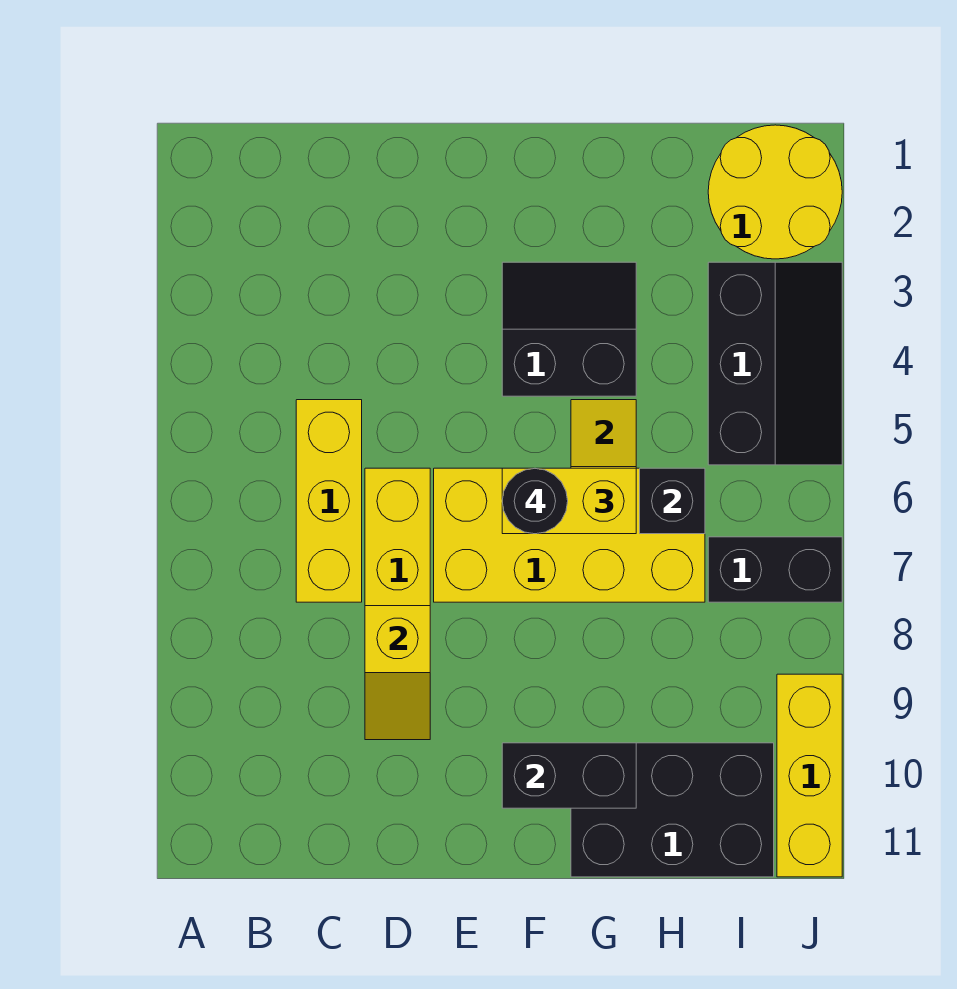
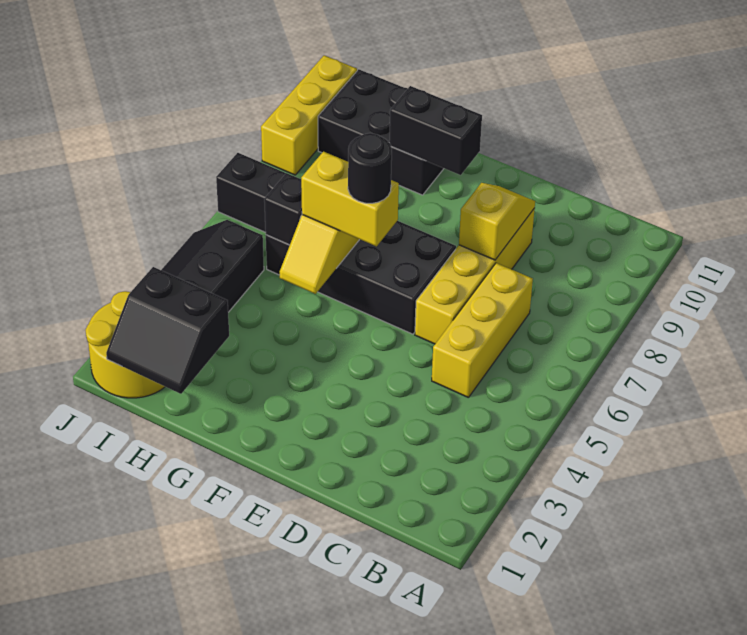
yellow 2x4 brick [434,468,705,602] -> black 2x4 brick [266,221,456,334]
black 2x2 slope [502,262,636,396] -> black 2x2 slope moved to [106,267,229,394]

